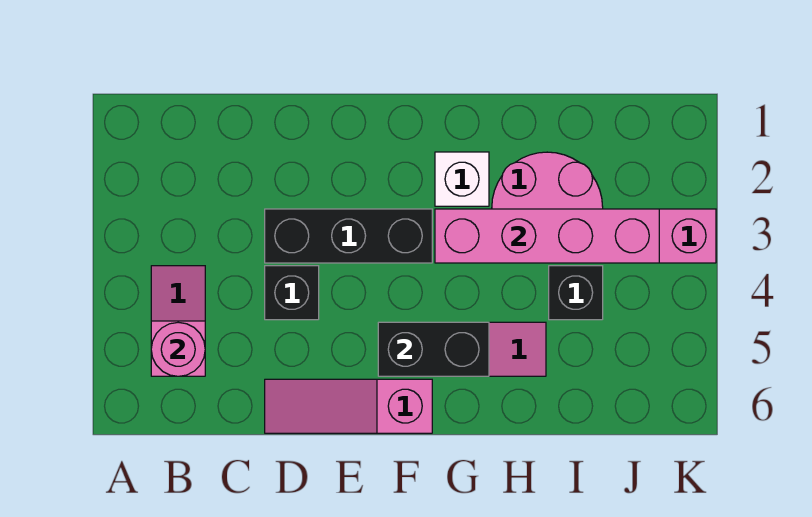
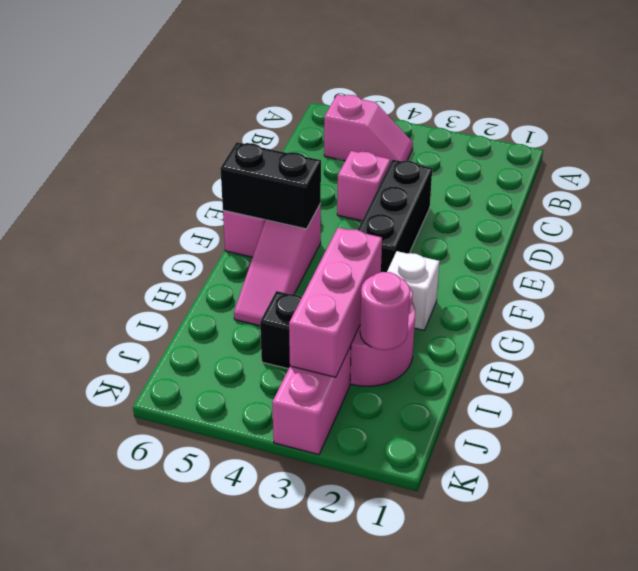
pink 1x1 round brick [151,322,205,376] -> pink 1x1 round brick moved to [360,272,410,350]
black 1x1 brick [265,266,319,320] -> pink 1x1 brick [337,151,390,221]
black 1x2 brick [378,322,489,376] -> black 1x2 brick turned to [220,142,321,229]
pink 1x4 brick [435,209,659,263] -> pink 1x3 brick [289,228,382,377]

